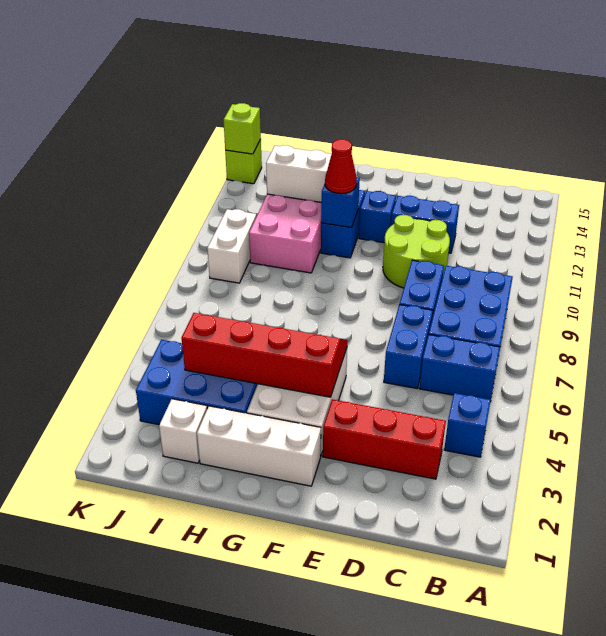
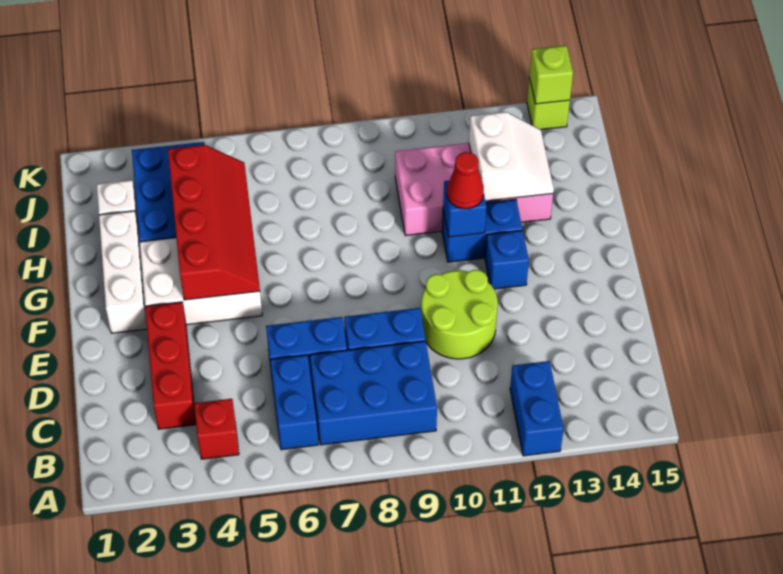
blue 1x1 brick [444,393,491,457] -> red 1x1 brick [194,399,239,459]
blue 1x2 brick [391,196,459,253] -> blue 1x2 brick moved to [510,361,564,456]
white 1x2 brick [207,209,256,283] -> none

